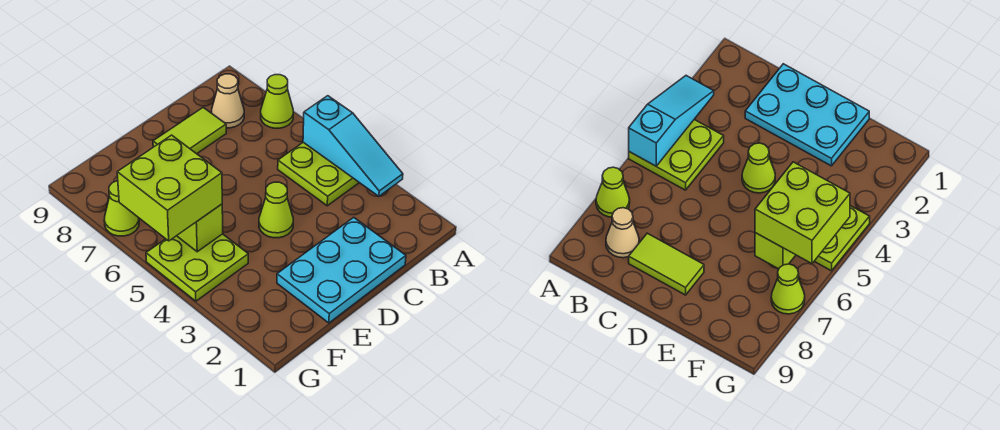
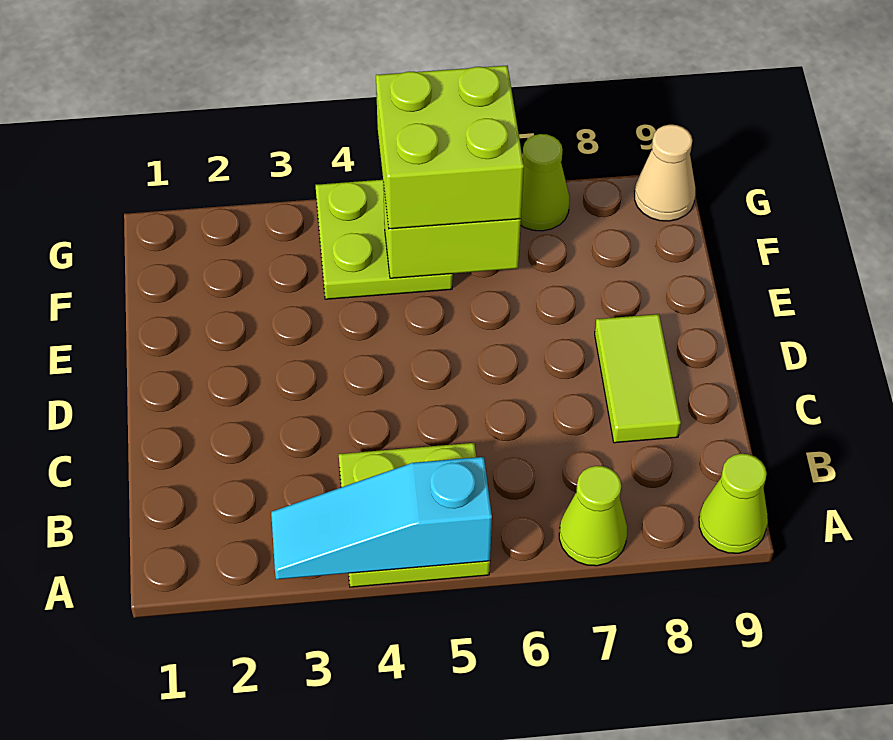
tan 1x1 cone [212,74,244,128] -> tan 1x1 cone moved to [635,125,695,221]
cyan 2x3 plate [277,217,406,323] -> none
lime 1x1 cone [259,182,293,238] -> lime 1x1 cone moved to [699,454,768,553]

